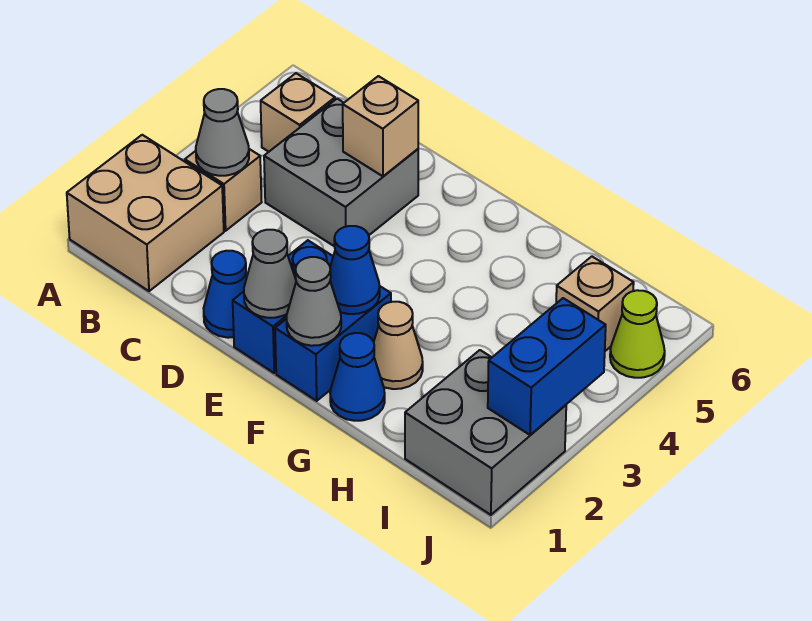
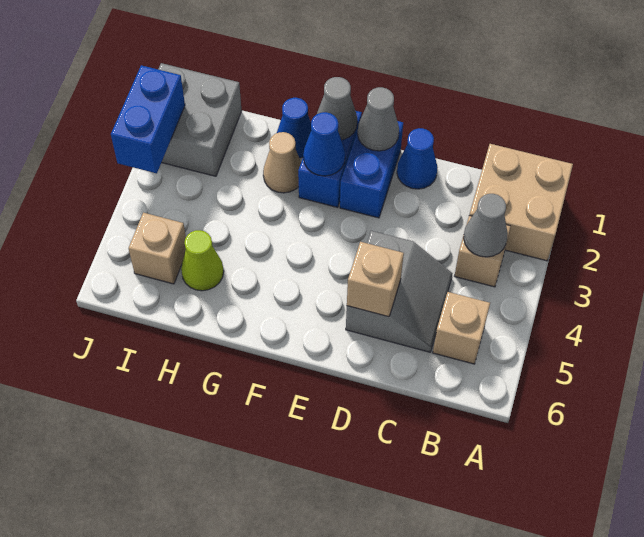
grey 2x2 brick [264,99,418,247] -> grey 2x2 slope [346,231,453,352]
lime 1x1 cone [610,290,665,378] -> lime 1x1 cone moved to [181,230,224,291]

